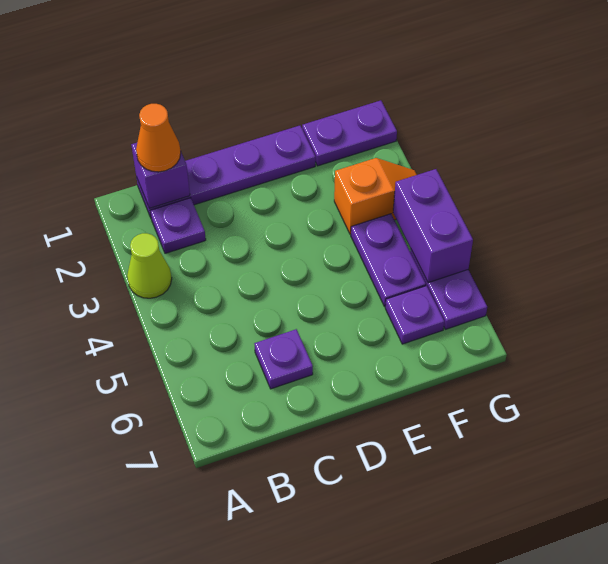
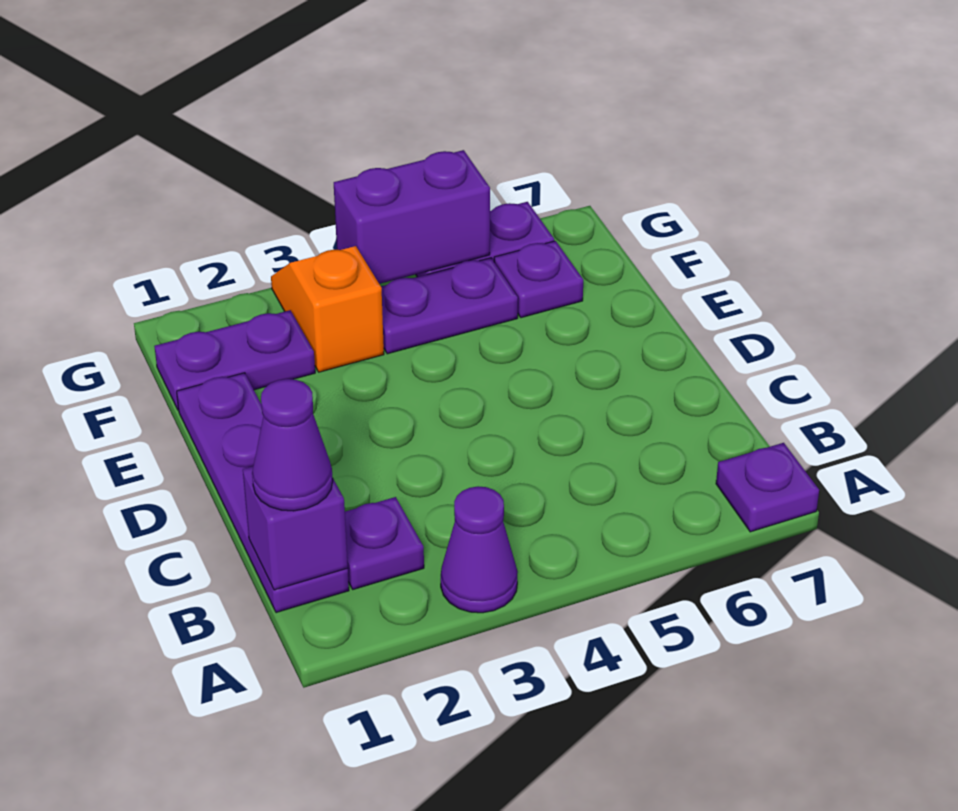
lime 1x1 cone [127,233,172,298] -> purple 1x1 cone [441,486,518,613]
orange 1x1 cone [136,104,181,172] -> purple 1x1 cone [252,379,333,511]
purple 1x1 plate [254,329,313,389] -> purple 1x1 plate moved to [716,443,819,532]
purple 1x2 plate [302,100,397,166] -> purple 1x2 plate turned to [154,310,315,410]

